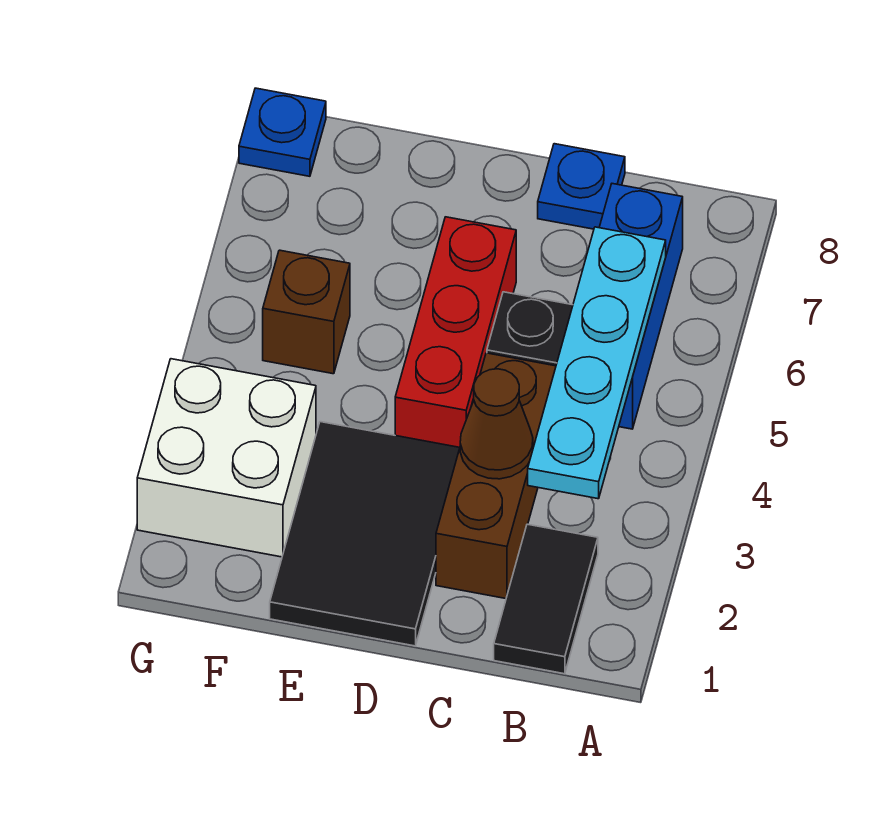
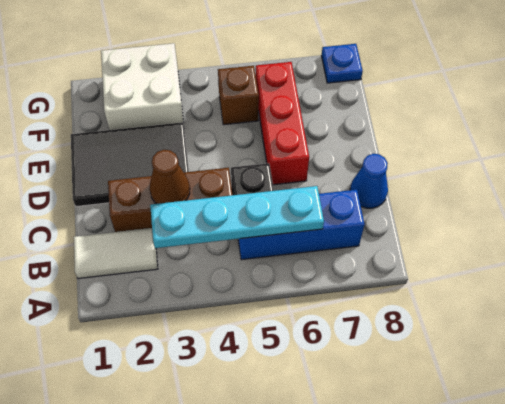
black 1x2 tile [494,524,598,674] -> white 1x2 tile [74,228,158,279]
blue 1x1 plate [538,144,625,229] -> blue 1x1 cone [350,154,388,208]
red 1x3 brick [395,217,516,447] -> red 1x3 brick turned to [256,62,309,185]

